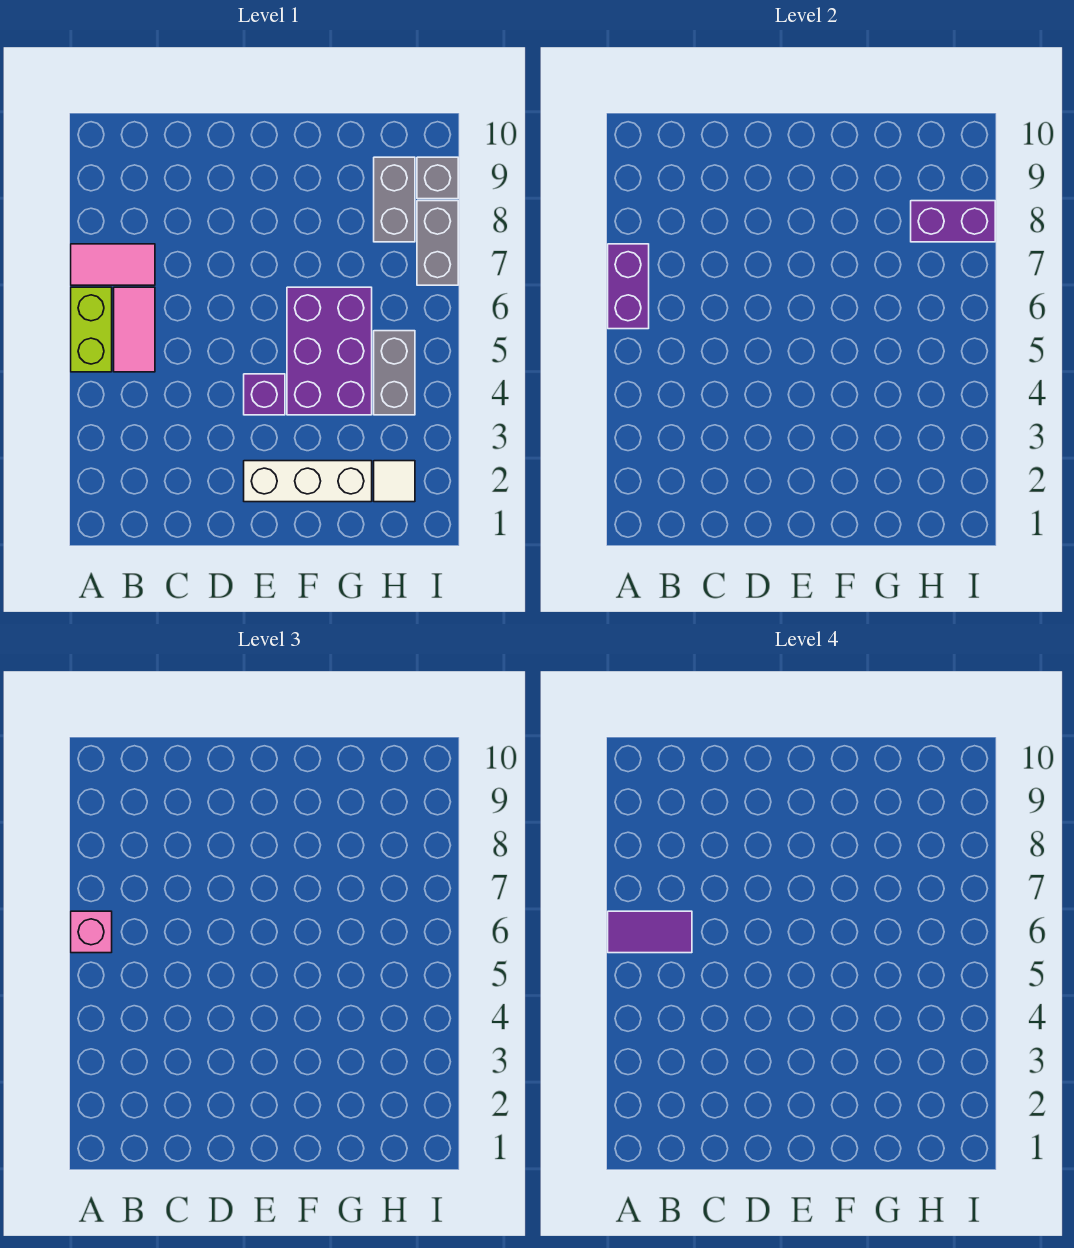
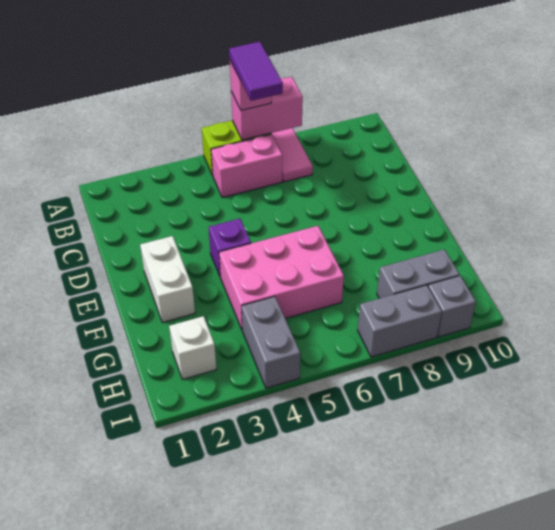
purple 1x2 brick [608,244,649,329] -> pink 1x2 brick [231,77,303,140]
pink 1x2 tile [114,287,155,372] -> pink 1x2 brick [211,134,282,198]
white 1x3 brick [244,461,372,502] -> white 1x2 brick [140,236,195,323]
purple 2x3 brick [287,287,372,415] -> pink 2x3 brick [219,226,344,331]
white 1x1 tile [374,461,415,502] -> white 1x1 brick [169,316,217,379]
grey 1x2 brick [374,331,415,415] -> grey 1x2 brick turned to [242,296,300,388]
purple 1x2 brick [911,201,995,242] -> none

